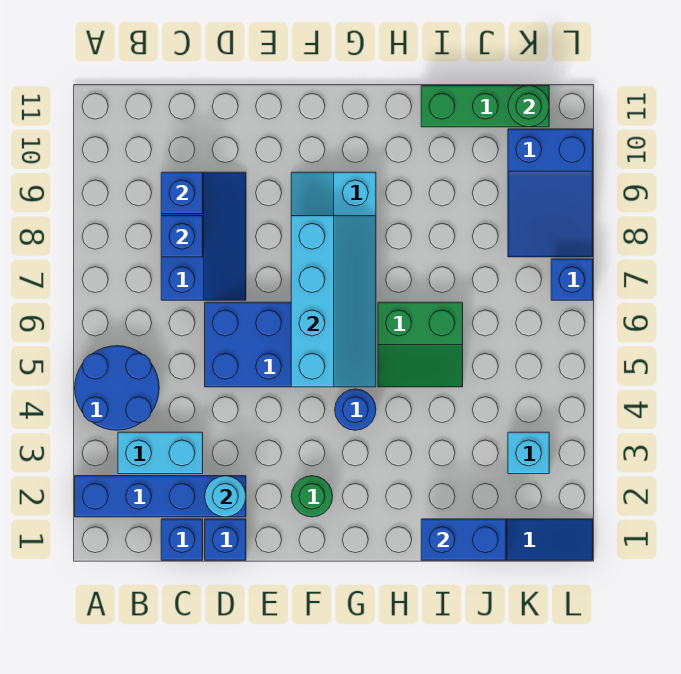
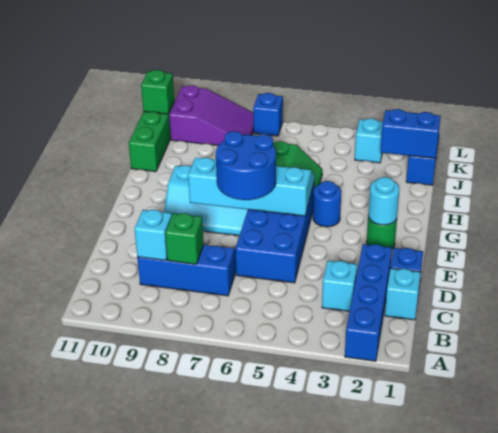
blue 2x2 round brick [75,346,159,430] -> blue 2x2 round brick moved to [216,131,276,200]
cyan 1x2 brick [118,432,203,474] -> cyan 1x1 brick [322,261,357,312]
blue 1x1 brick [161,519,203,560] -> cyan 1x1 brick [385,268,421,320]
blue 1x1 brick [161,216,203,257] -> green 1x1 brick [165,213,203,264]
blue 1x1 brick [161,172,203,214] -> cyan 1x1 brick [135,210,172,260]
cyan 1x1 round brick [205,476,246,517] -> cyan 1x1 round brick moved to [368,177,399,225]
blue 1x2 brick [421,519,506,560] -> blue 1x2 brick turned to [381,109,441,158]
blue 2x3 slope [508,129,593,257] -> purple 2x3 slope [169,85,254,145]
green 1x1 round brick [508,86,549,127] -> green 1x1 brick [141,70,174,114]

